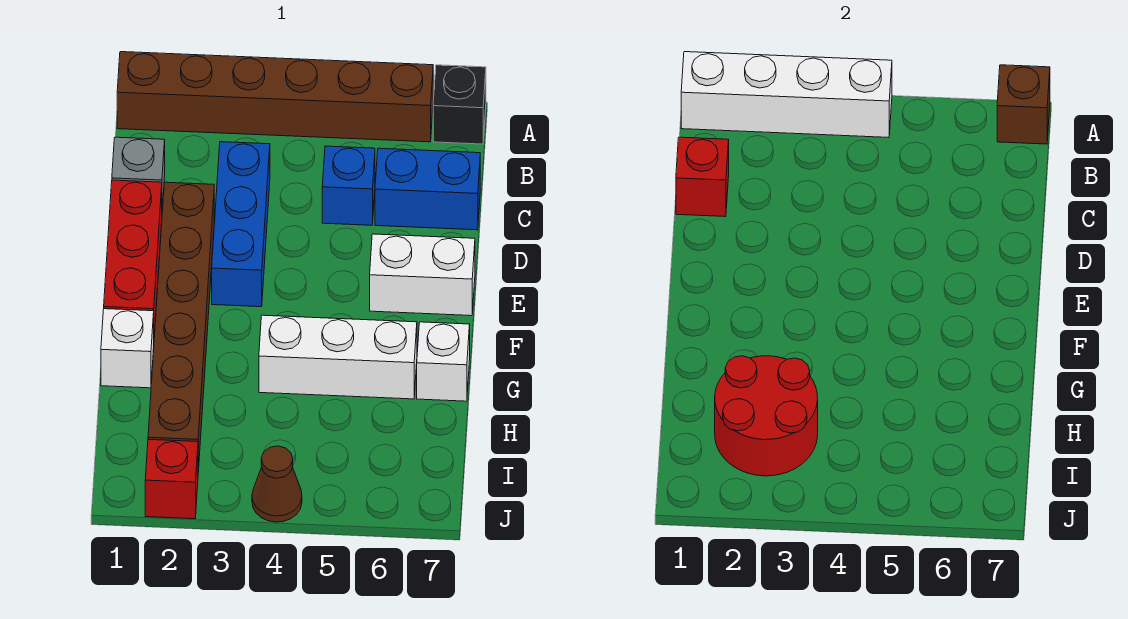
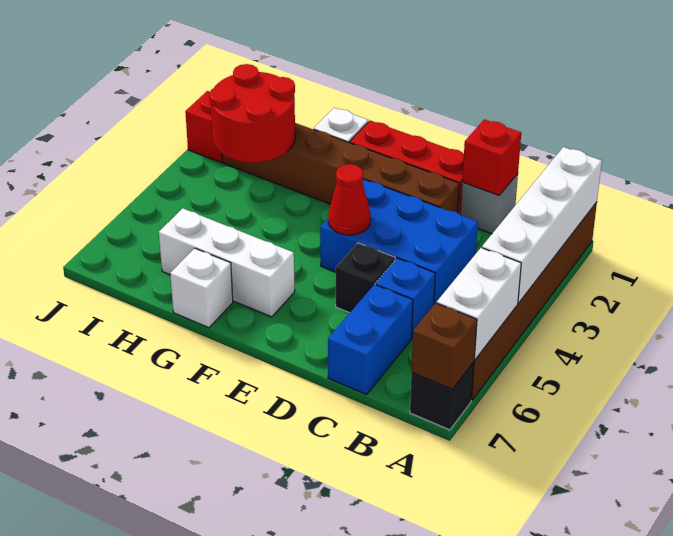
blue 1x3 brick [212,142,270,307] -> blue 2x3 brick [320,179,478,304]
none -> black 1x1 brick [336,243,395,313]
none -> red 1x1 cone [328,164,371,235]
white 1x2 brick [370,234,475,316] -> white 1x2 brick moved to [437,248,521,360]
white 1x3 brick [259,315,417,399] -> white 1x3 brick turned to [159,208,295,317]
brown 1x1 cone [252,446,302,522] -> none

